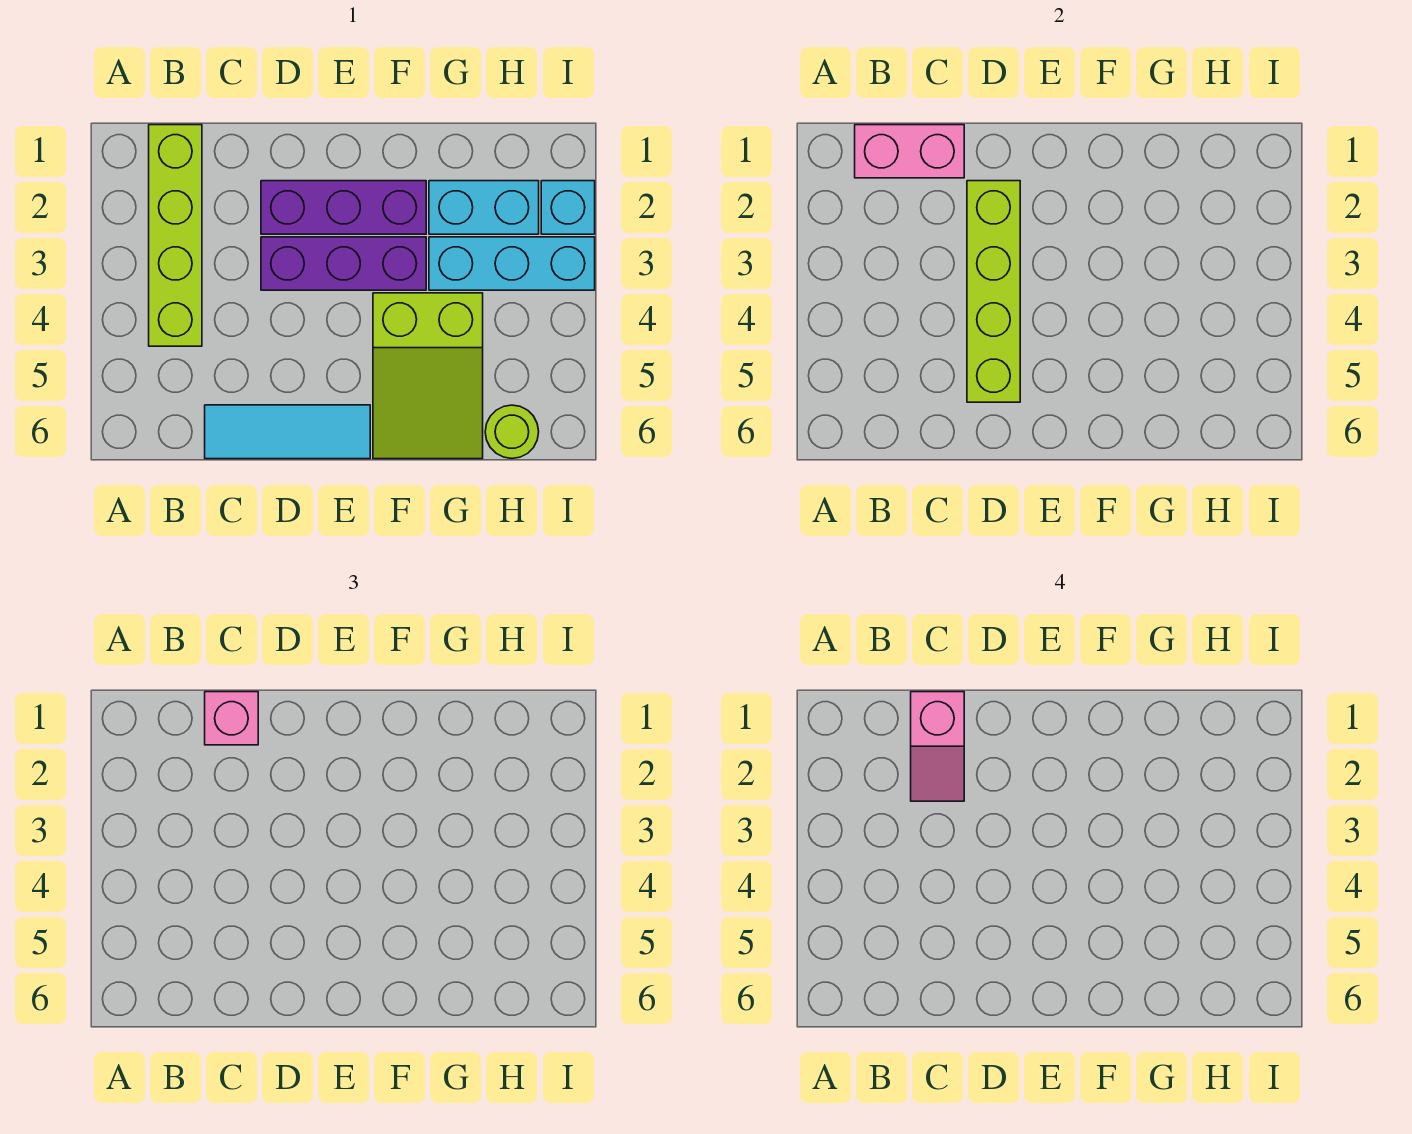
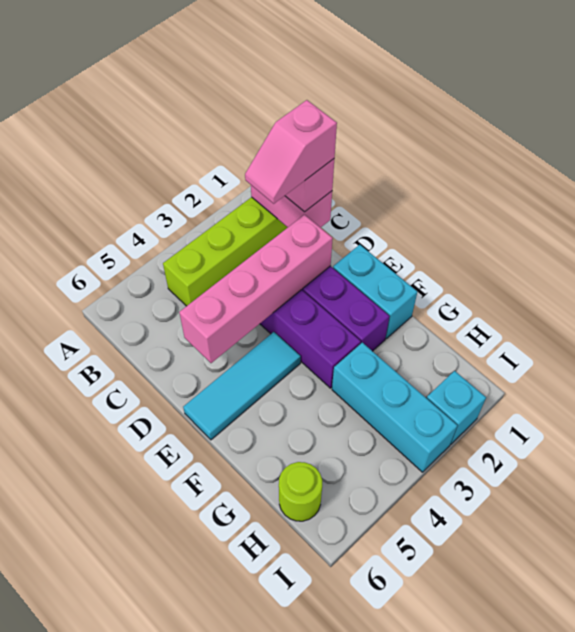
cyan 1x3 tile [205,405,370,459] -> cyan 1x3 tile turned to [183,332,301,440]
lime 1x4 brick [967,181,1020,402] -> pink 1x4 brick [179,215,333,363]
lime 2x3 slope [373,293,483,459] -> none
cyan 1x2 brick [429,181,539,234] -> cyan 1x2 brick moved to [333,245,417,339]

